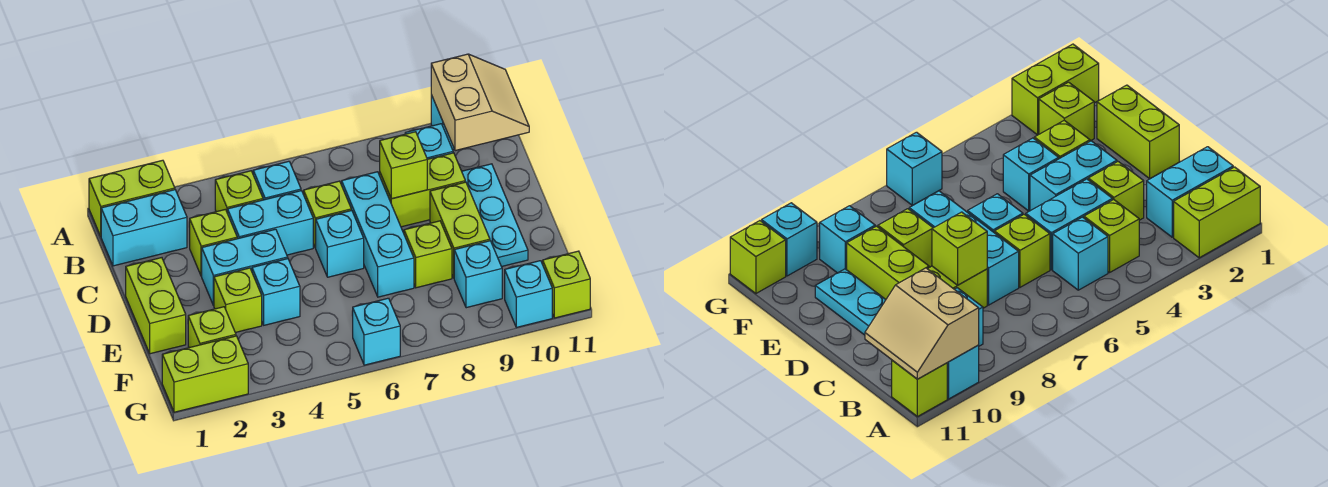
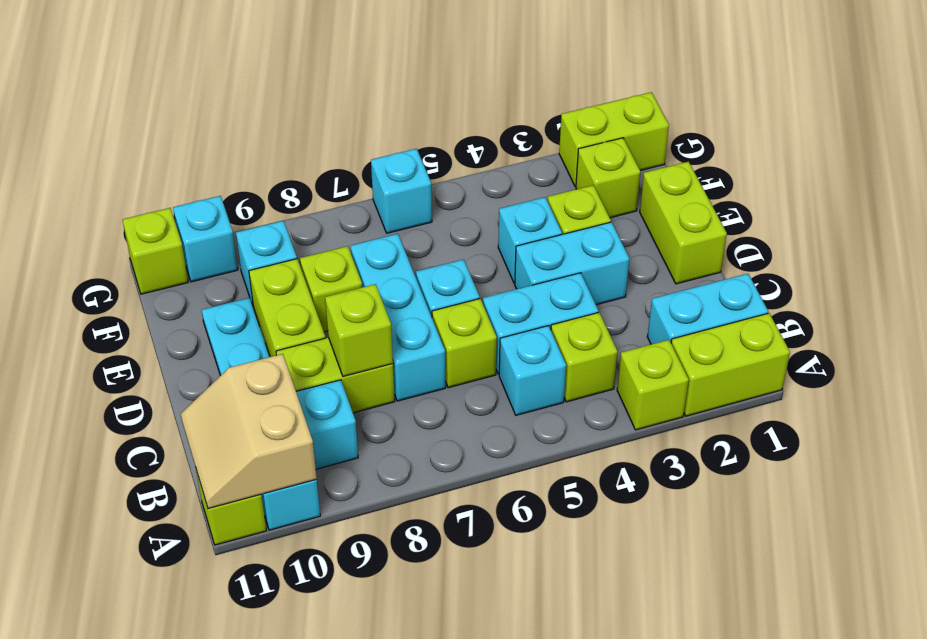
lime 1x1 brick [190,209,237,276] -> lime 1x1 brick moved to [617,340,689,430]

